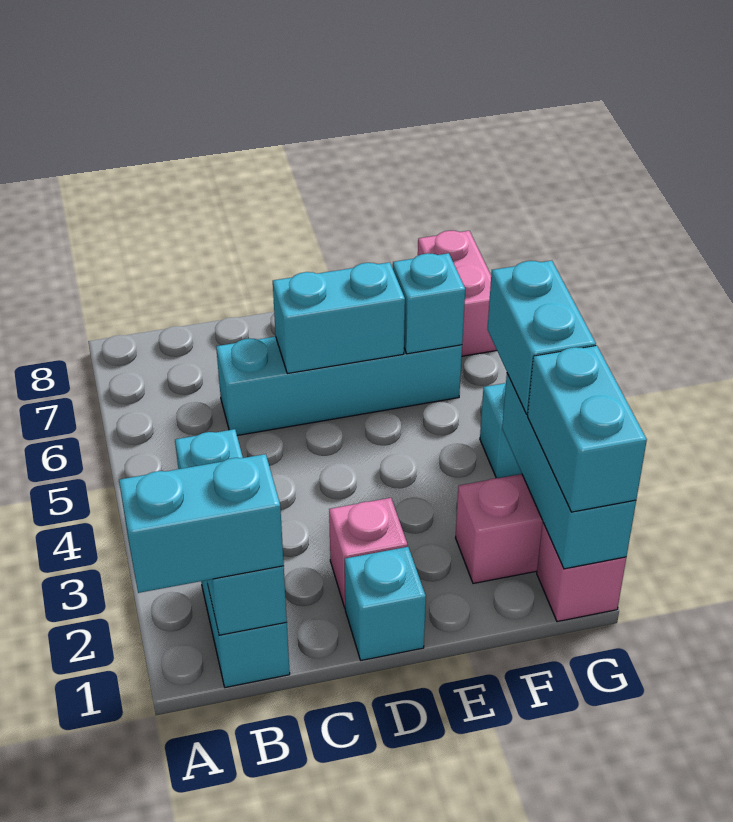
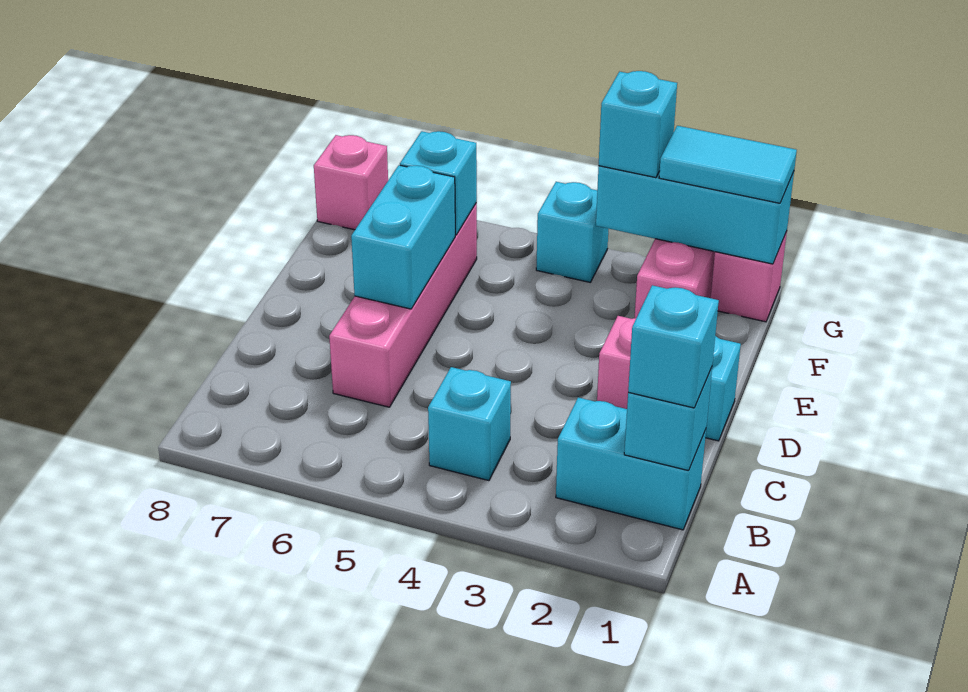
cyan 1x2 brick [119,454,284,593] -> cyan 1x1 brick [628,285,719,408]
cyan 1x4 brick [216,337,462,435] -> pink 1x4 brick [329,203,477,407]
cyan 1x2 brick [527,346,647,512] -> cyan 1x2 tile [659,126,797,203]
cyan 1x2 brick [488,260,596,414] -> cyan 1x1 brick [599,71,677,178]
pink 1x2 brick [418,231,497,356] -> pink 1x1 brick [314,135,388,230]

